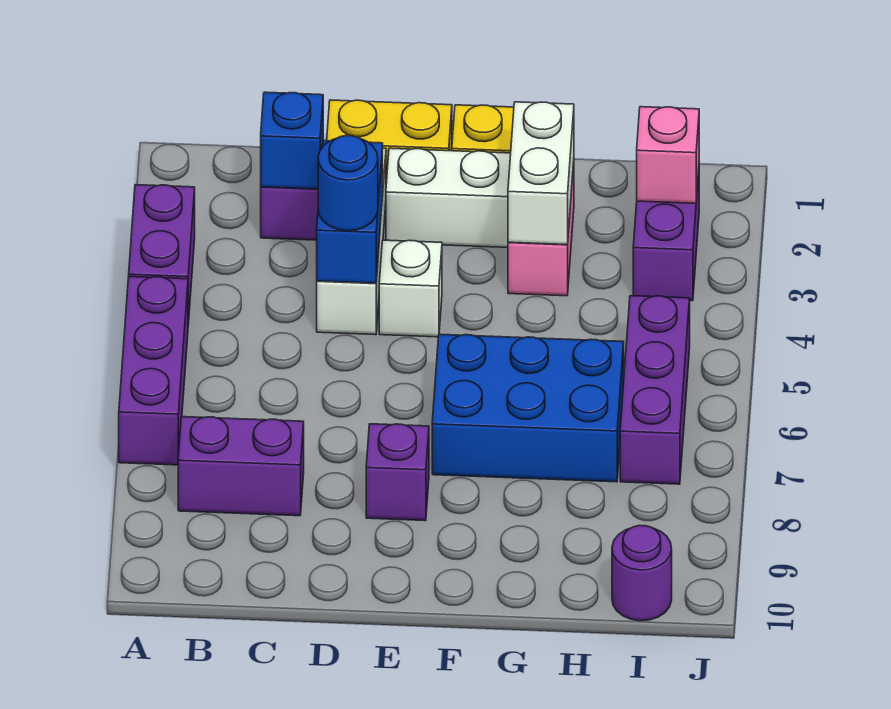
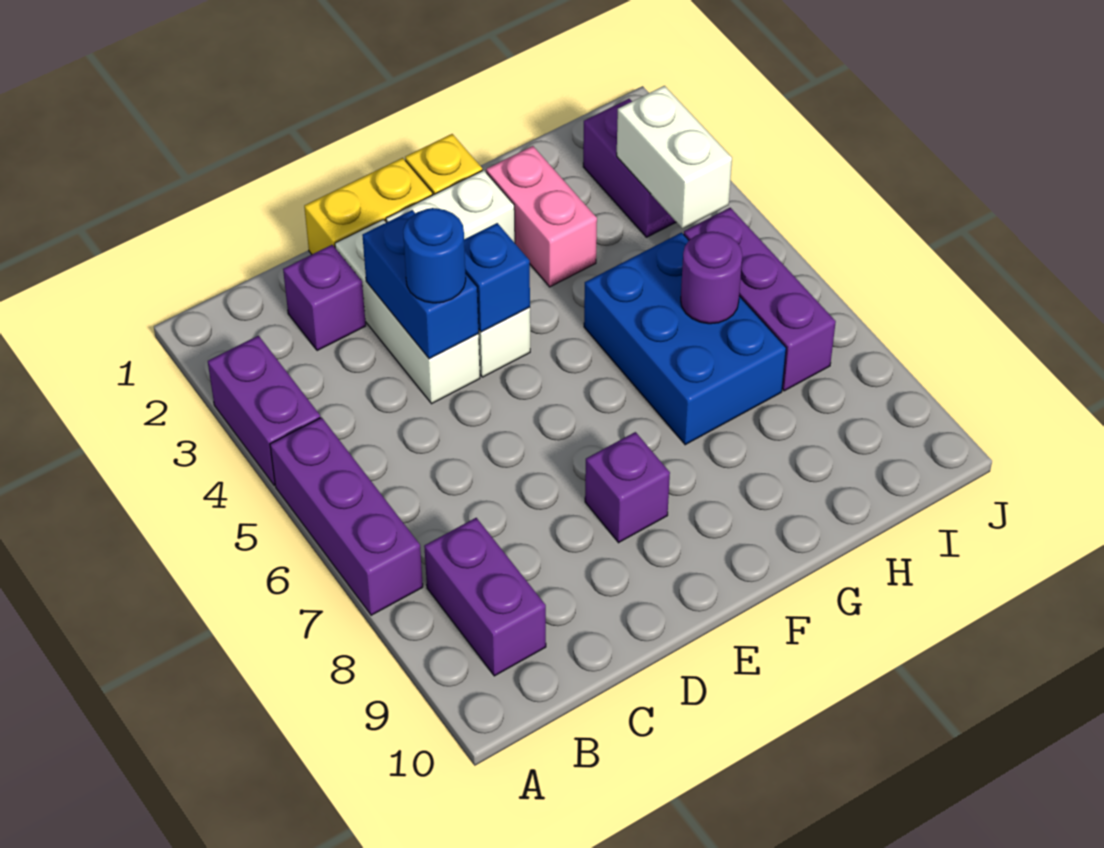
purple 1x2 brick [178,417,304,516] -> purple 1x2 brick turned to [424,518,546,676]
blue 1x1 brick [261,92,323,189] -> blue 1x1 brick moved to [464,223,530,332]
blue 2x3 brick [432,334,624,482] -> blue 2x3 brick turned to [584,233,786,445]
white 1x2 brick [508,102,574,245] -> white 1x2 brick moved to [617,86,732,229]
pink 1x1 brick [637,107,699,203] -> none
purple 1x1 round brick [612,525,672,621] -> purple 1x1 round brick moved to [681,232,742,324]

